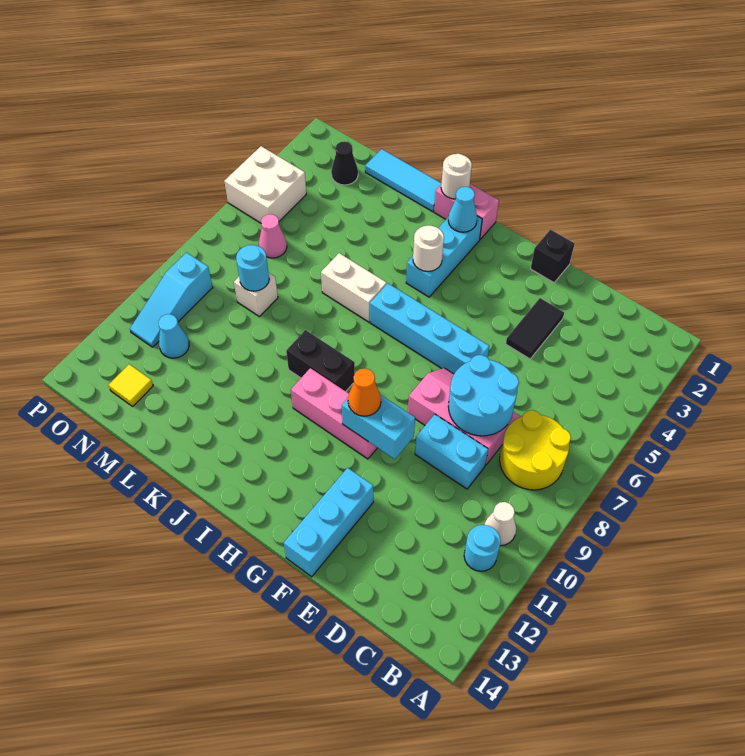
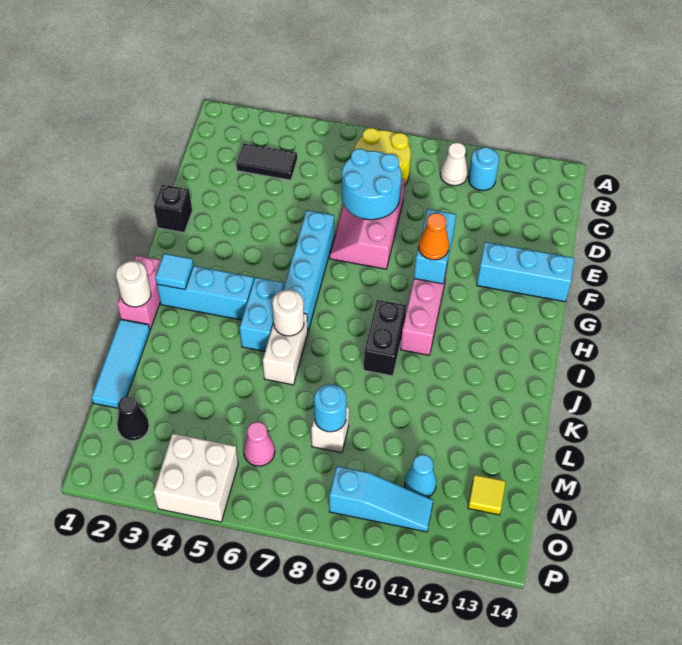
cyan 1x2 brick [415,414,488,489] -> cyan 1x2 brick moved to [240,277,284,351]
black 1x2 tile [506,298,564,359] -> black 1x2 tile moved to [236,143,297,180]
cyan 1x1 cone [448,187,477,232] -> cyan 1x1 tile [155,254,193,289]
white 1x1 round brick [413,225,444,271] -> white 1x1 round brick moved to [272,290,304,336]

